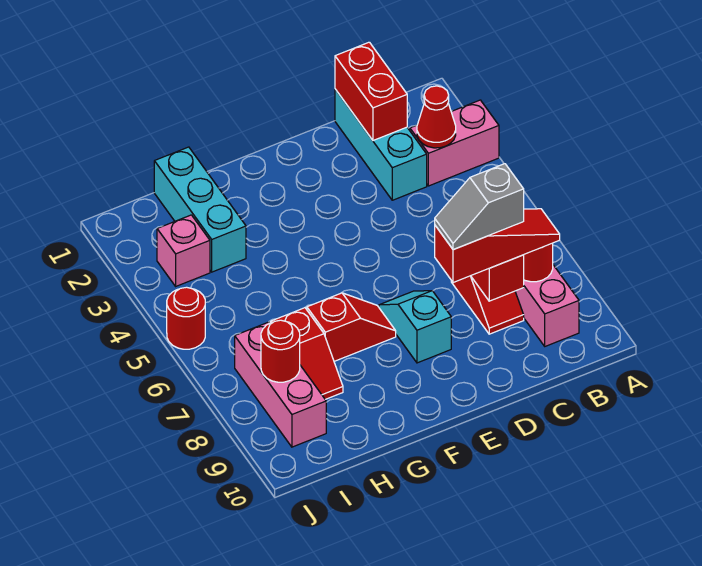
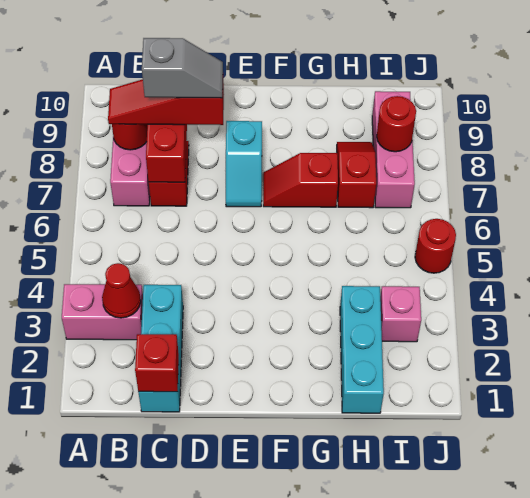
red 1x2 brick [335,42,407,140] -> red 1x1 brick [135,334,179,392]

